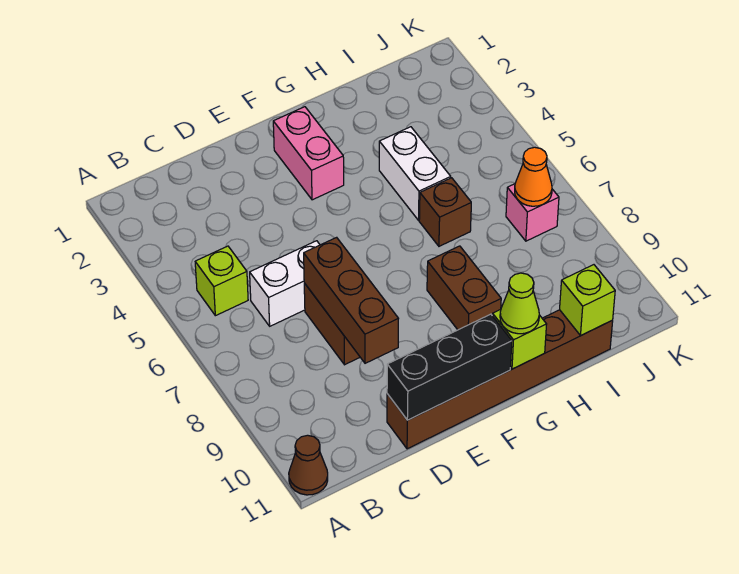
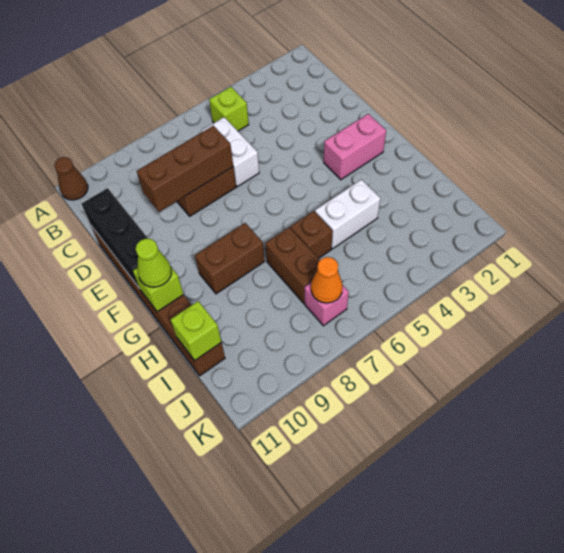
none -> brown 1x2 brick [265,227,320,303]

